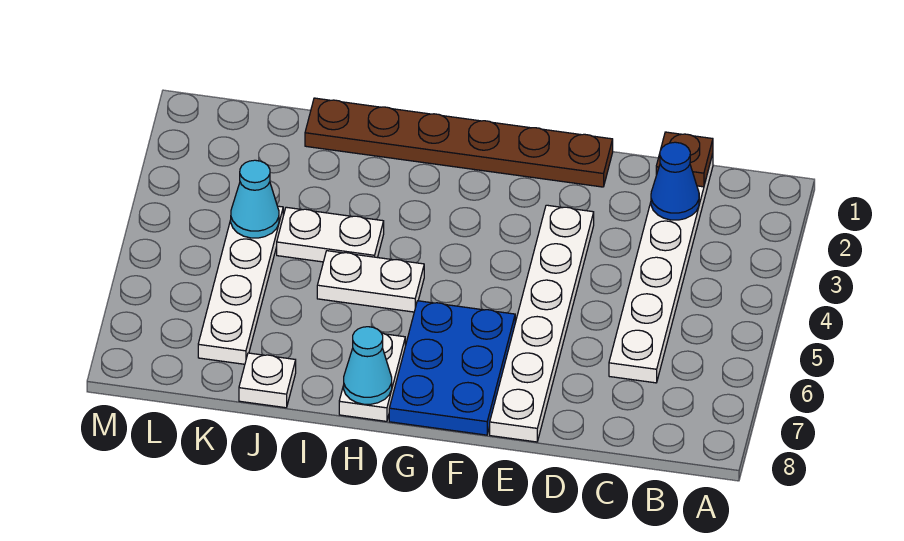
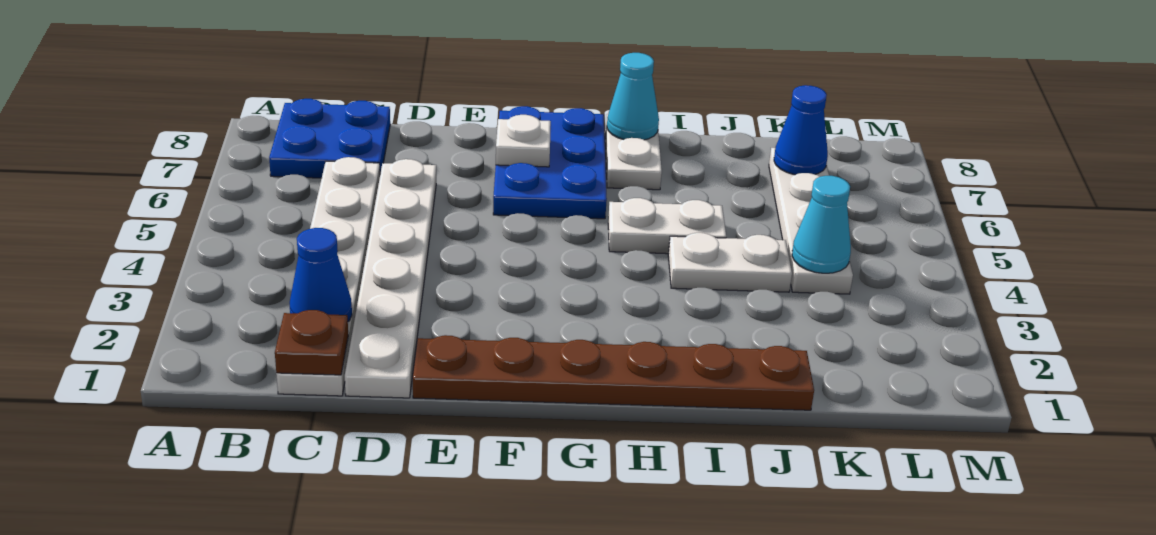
none -> blue 2x2 plate [269,99,390,178]
white 1x6 plate [490,205,594,442] -> white 1x6 plate moved to [345,159,436,398]
white 1x1 plate [239,353,296,408] -> white 1x1 plate moved to [496,115,551,167]
none -> blue 1x1 cone [774,85,828,175]

